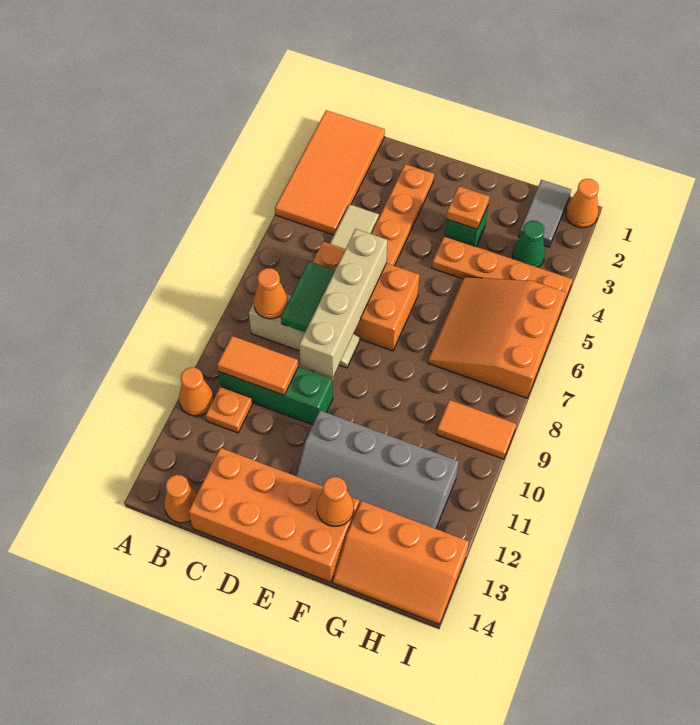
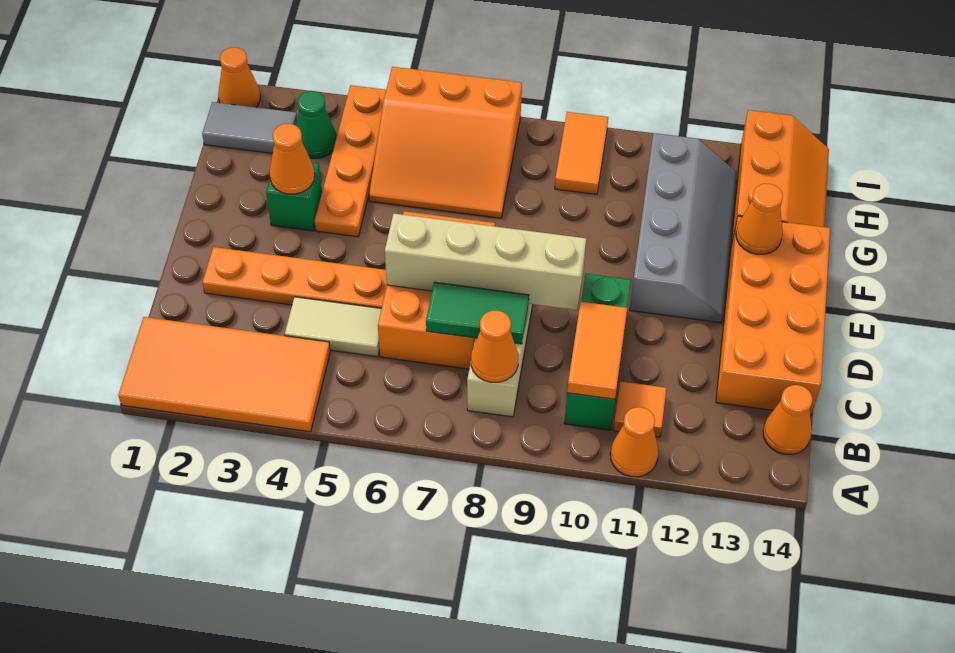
orange 1x1 plate [206,387,252,433] -> orange 1x1 tile [613,381,666,437]
orange 1x1 plate [446,186,490,229] -> orange 1x1 cone [270,124,315,194]

